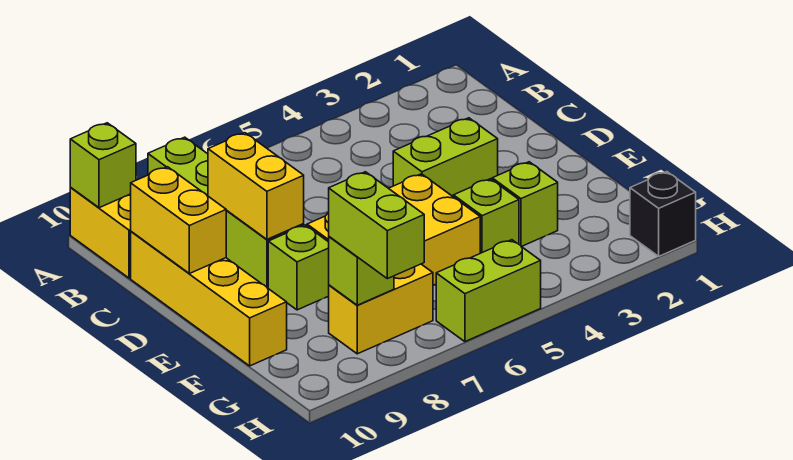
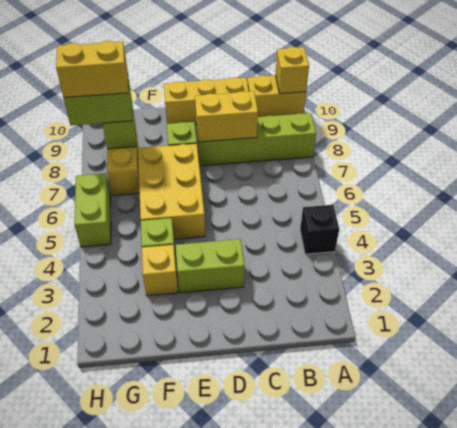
lime 1x1 brick [70,123,136,208] -> yellow 1x1 brick [276,47,309,94]
yellow 1x4 brick [131,232,287,366] -> yellow 1x3 brick [164,77,249,124]
yellow 1x2 brick [131,167,226,274] -> yellow 1x2 brick moved to [56,41,128,98]
lime 1x2 brick [393,118,498,196] -> lime 1x2 brick turned to [176,239,244,293]
lime 1x1 brick [492,162,558,247] -> yellow 1x1 brick [142,245,178,296]
black 1x1 brick [630,172,696,256] -> black 1x1 brick moved to [300,205,339,254]

